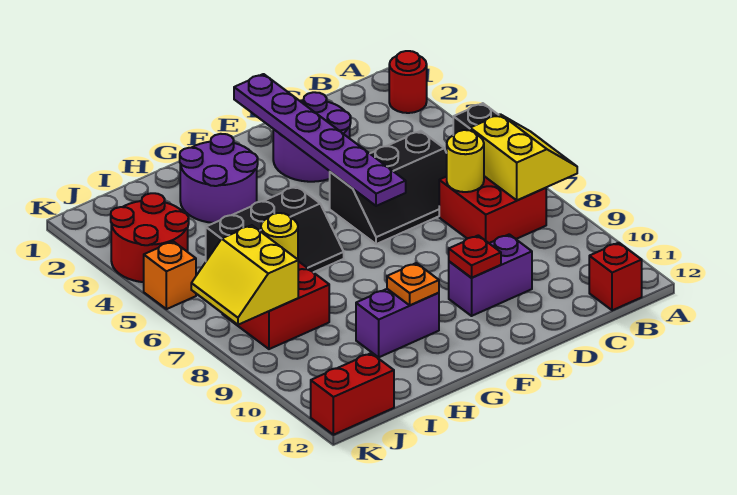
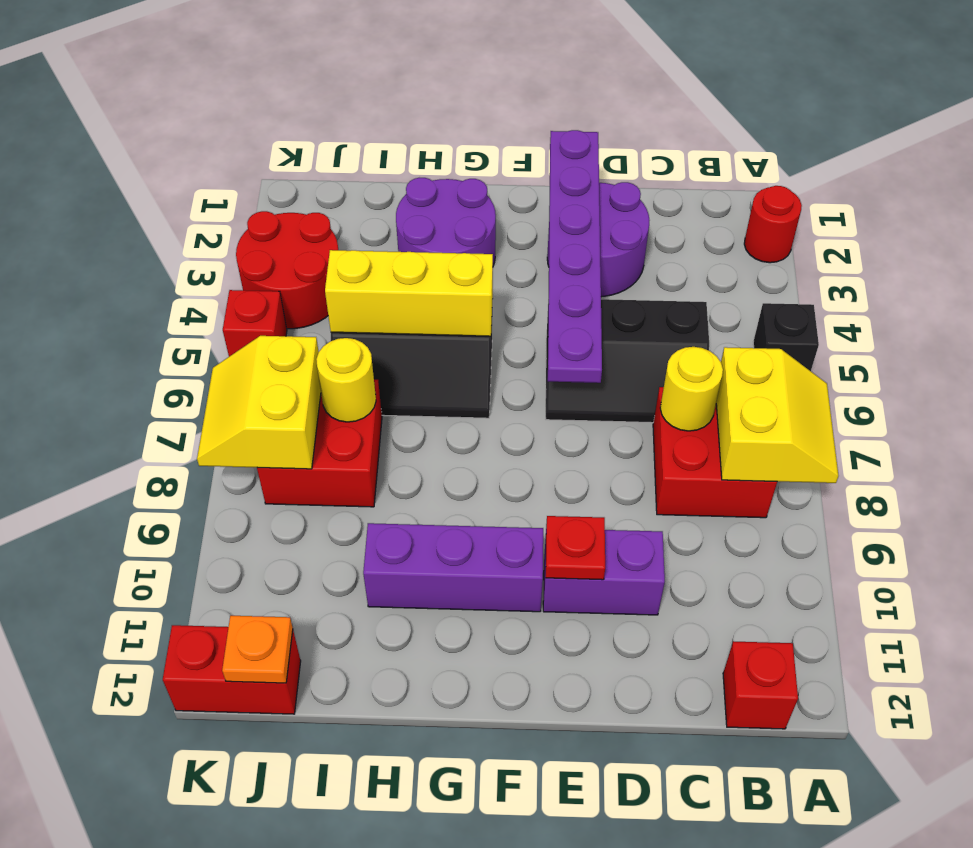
none -> yellow 1x3 brick [325,250,493,336]
purple 1x2 brick [356,289,439,357] -> purple 1x3 brick [363,523,543,612]
orange 1x1 plate [387,263,439,305] -> orange 1x1 plate moved to [222,616,293,683]
orange 1x1 brick [144,241,196,309] -> red 1x1 brick [223,290,287,356]

